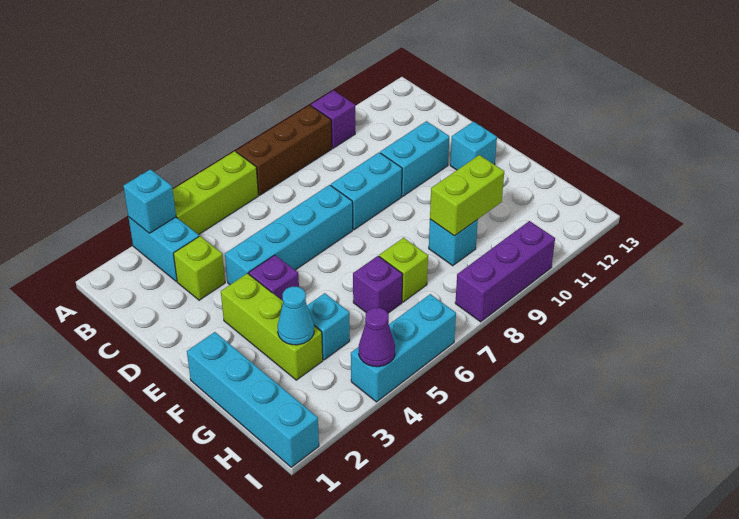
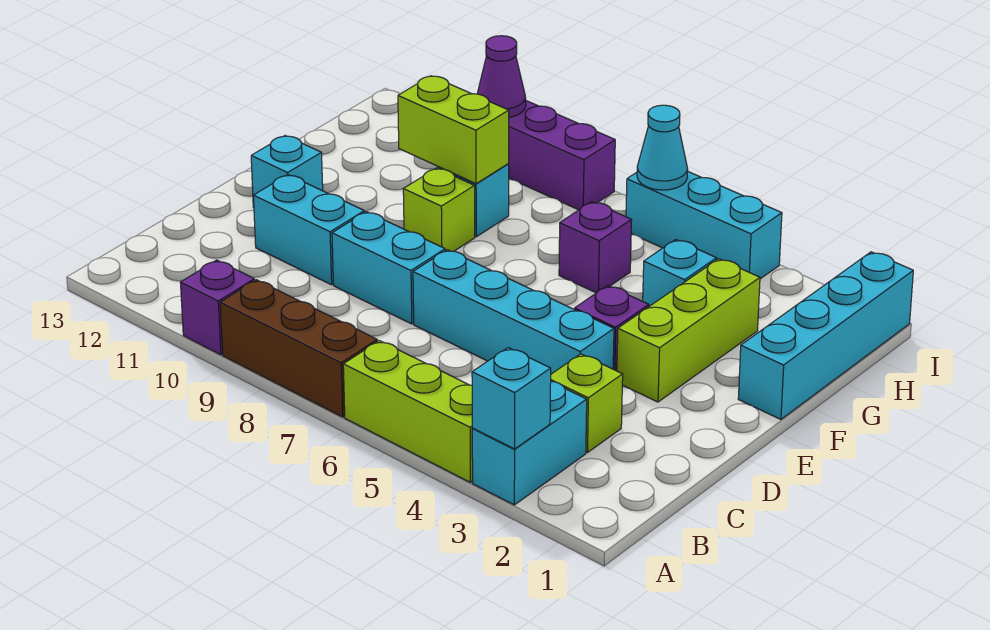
cyan 1x1 cone [278,287,314,345] -> cyan 1x1 cone moved to [637,105,688,190]
lime 1x1 brick [379,238,428,302] -> lime 1x1 brick moved to [403,168,475,251]
purple 1x1 cone [359,308,395,367] -> purple 1x1 cone moved to [477,36,526,117]

